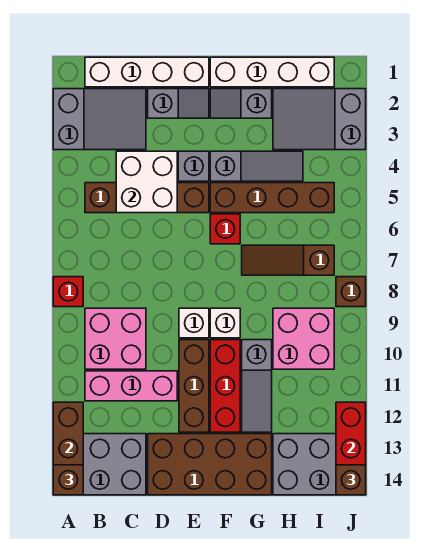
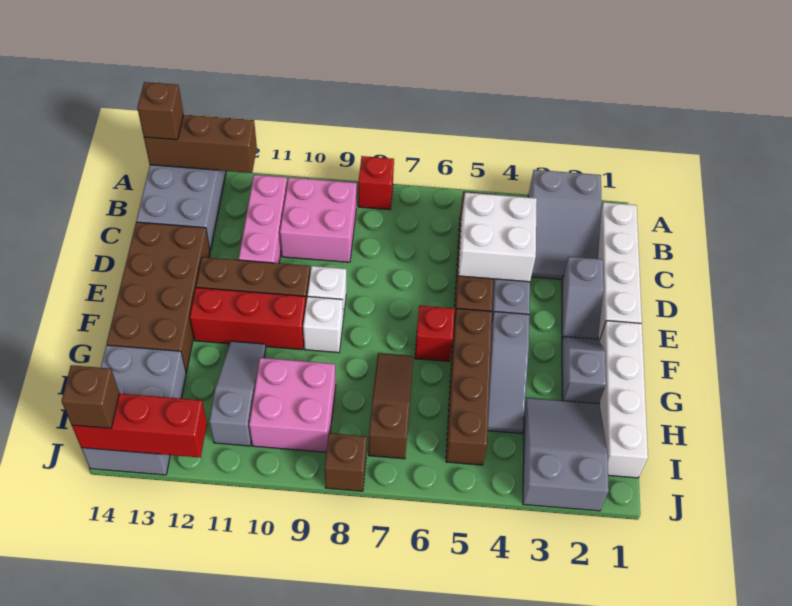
grey 1x3 slope [242,340,272,432] -> grey 1x3 slope turned to [209,341,266,446]

